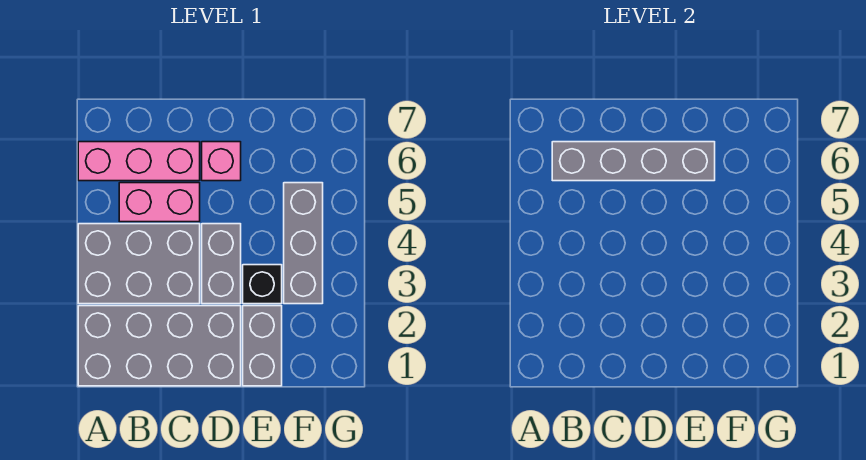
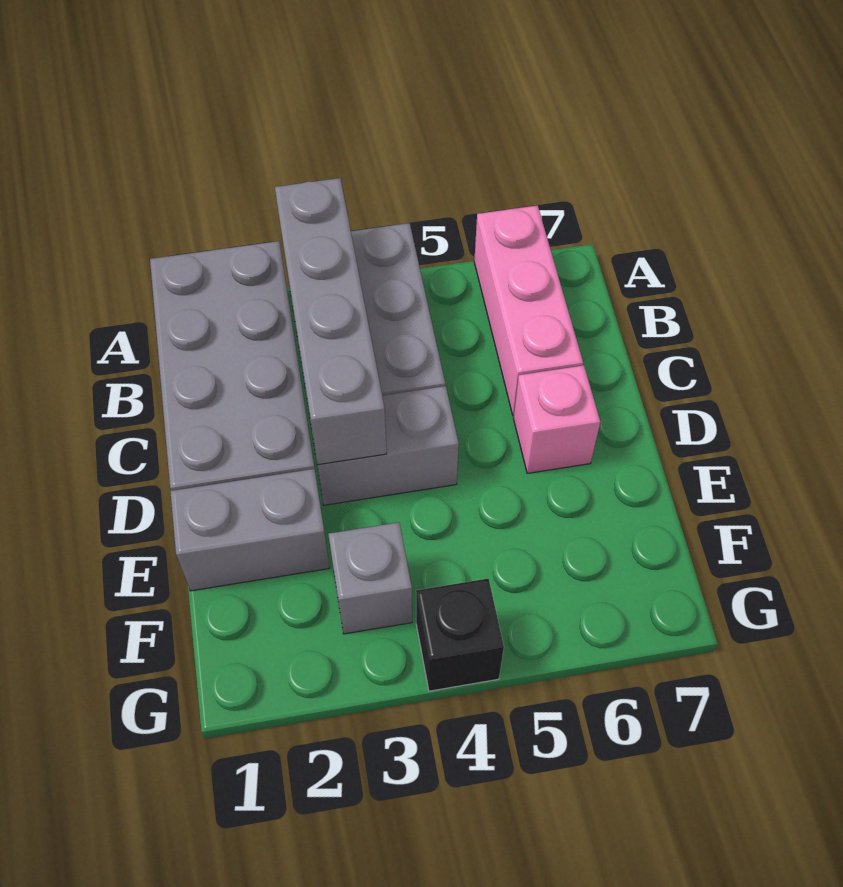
pink 1x2 brick [119,183,200,222] -> none
grey 1x4 brick [552,142,715,181] -> grey 1x4 brick moved to [275,178,387,465]
black 1x1 brick [243,265,282,304] -> black 1x1 brick moved to [416,579,504,691]
grey 1x3 brick [284,183,323,304] -> grey 1x1 brick [328,522,412,634]

